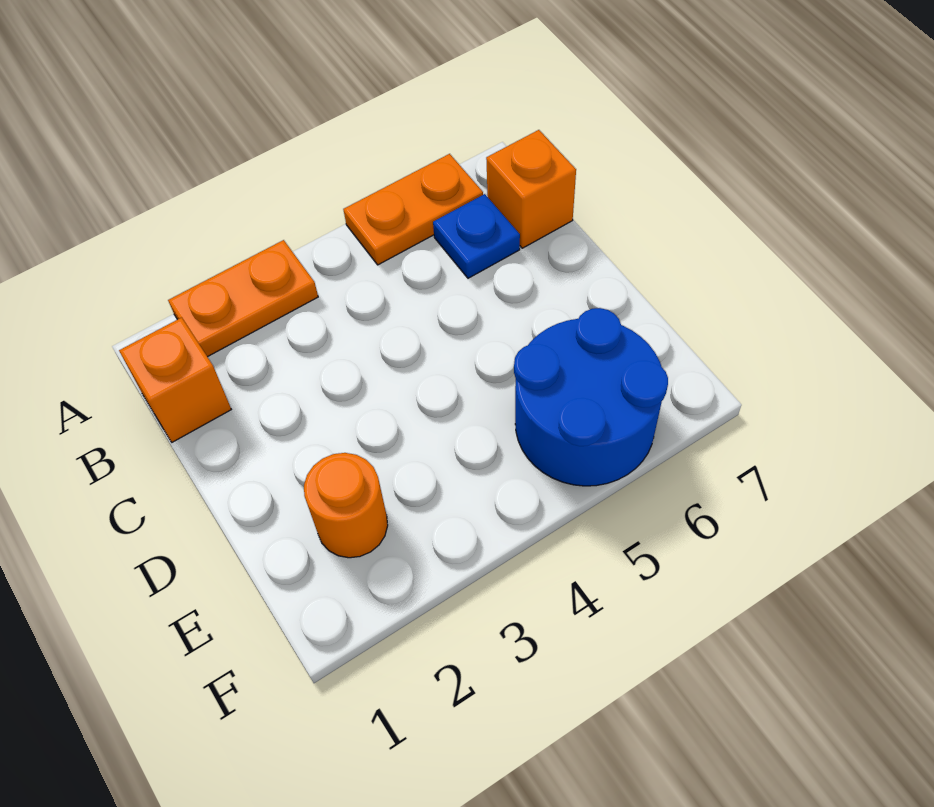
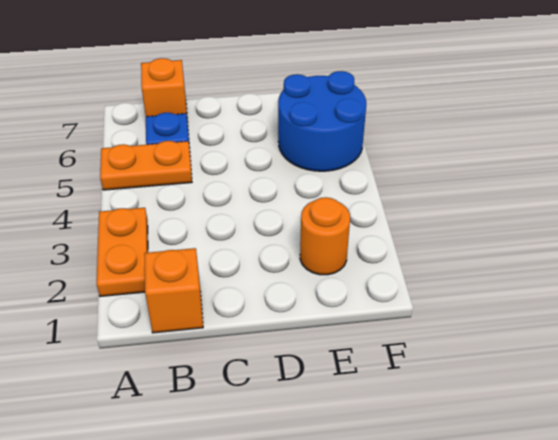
orange 1x2 plate [343,154,483,265] -> orange 1x2 plate turned to [100,141,192,190]

